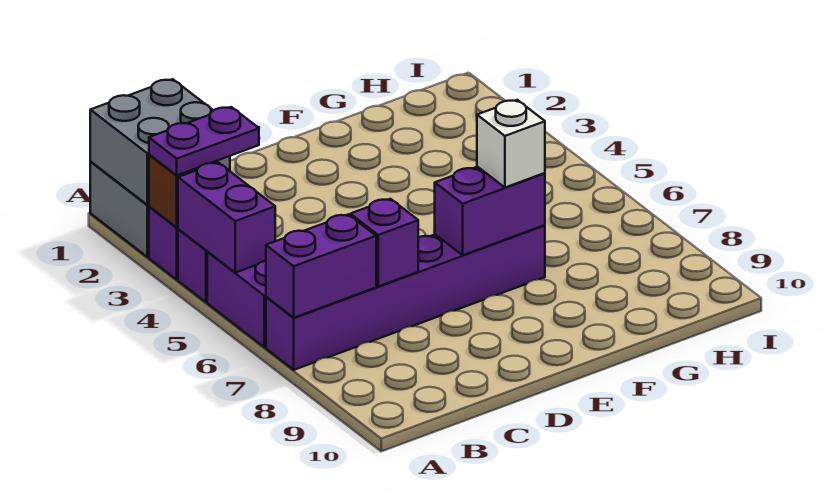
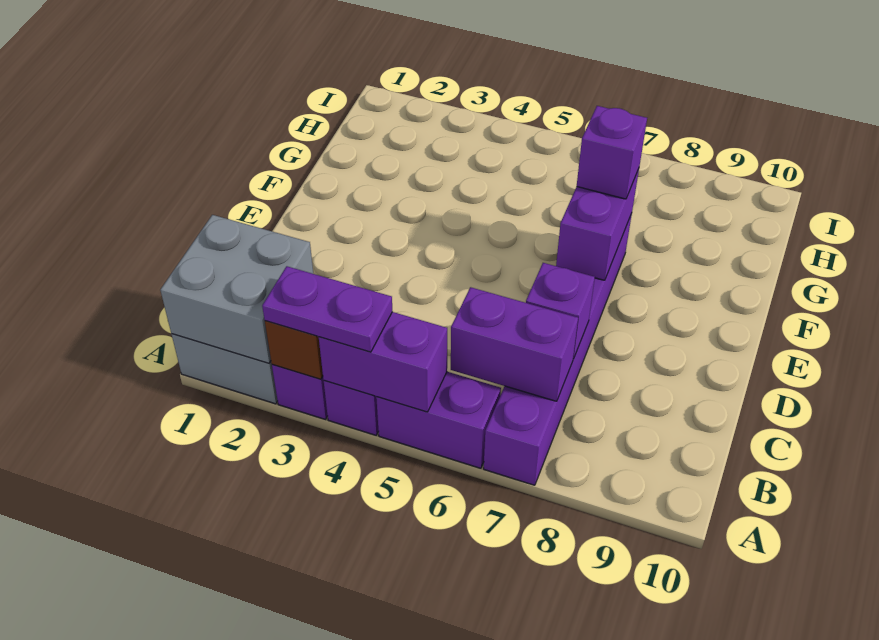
purple 1x2 plate [149,107,259,175] -> purple 1x2 plate turned to [262,266,392,352]
purple 1x2 brick [266,214,376,318] -> purple 1x2 brick turned to [451,287,578,401]
white 1x1 brick [477,100,545,187] -> purple 1x1 brick [577,106,647,199]

